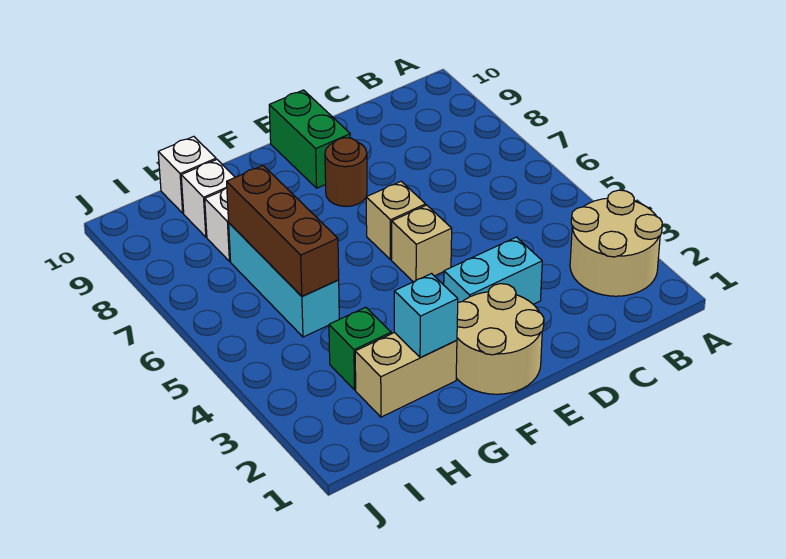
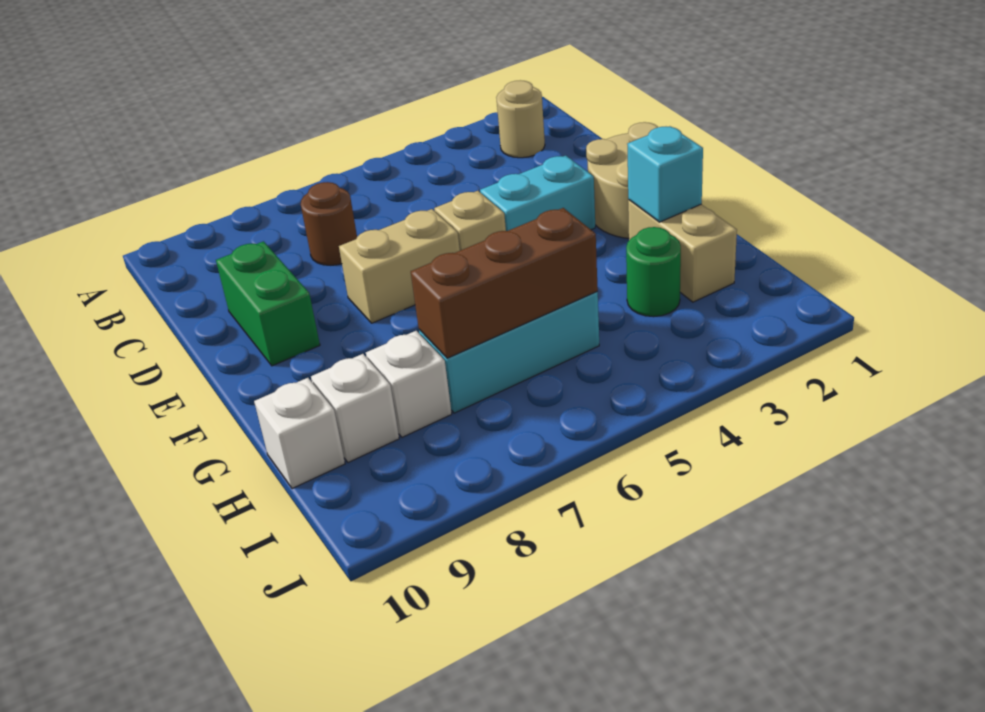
tan 2x2 round brick [570,190,662,296] -> tan 1x1 round brick [496,80,545,158]
cyan 1x2 brick [444,237,542,304] -> cyan 1x2 brick turned to [480,156,595,231]
tan 1x1 brick [366,181,426,260] -> tan 1x2 brick [339,209,460,323]
brown 1x1 round brick [325,138,367,206] -> brown 1x1 round brick moved to [301,182,357,265]
green 1x2 brick [269,90,350,188] -> green 1x2 brick turned to [216,241,320,366]
green 1x1 brick [329,307,391,390] -> green 1x1 round brick [626,227,681,317]

